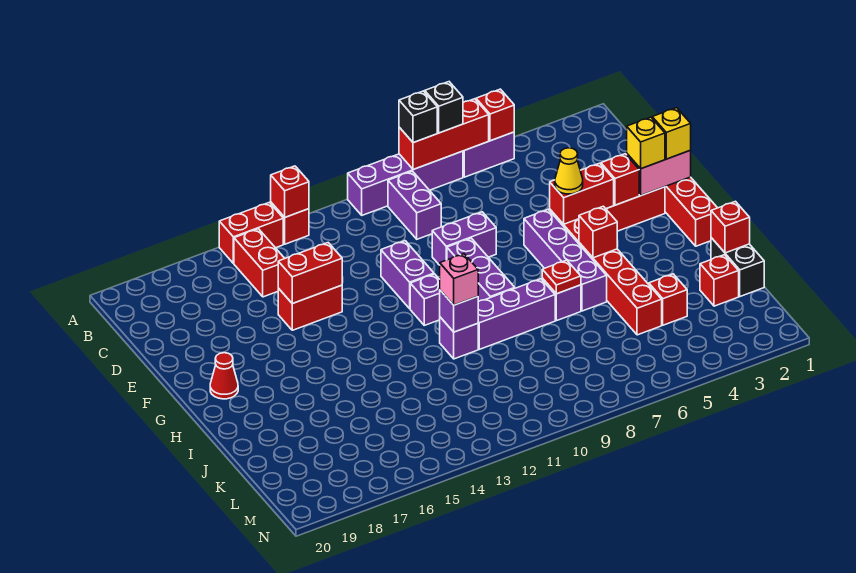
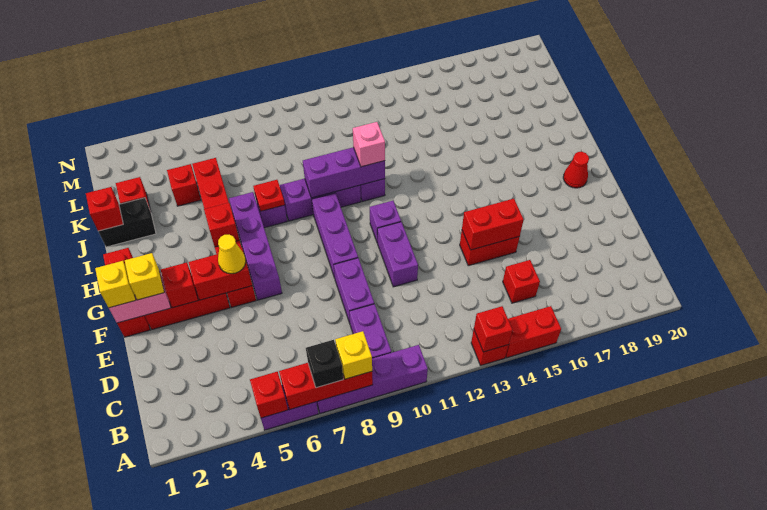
black 1x1 brick [399,91,437,143] -> yellow 1x1 brick [335,331,372,379]
red 1x2 brick [234,229,285,297] -> red 1x1 brick [503,260,540,303]
purple 1x2 brick [432,212,496,265] -> purple 1x2 brick turned to [334,258,374,323]
purple 1x1 brick [440,290,478,332] -> purple 1x3 brick [303,147,385,198]
black 1x2 brick [711,238,764,296] -> black 1x2 brick turned to [98,198,156,247]

